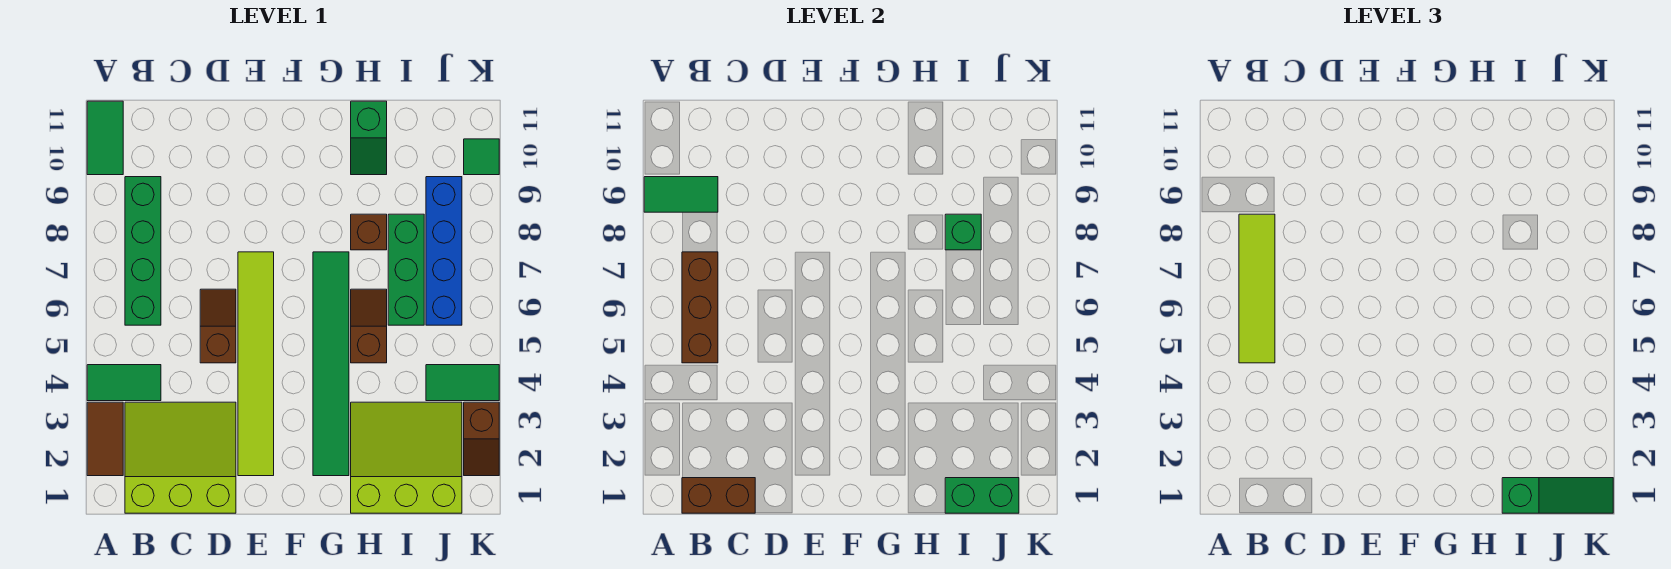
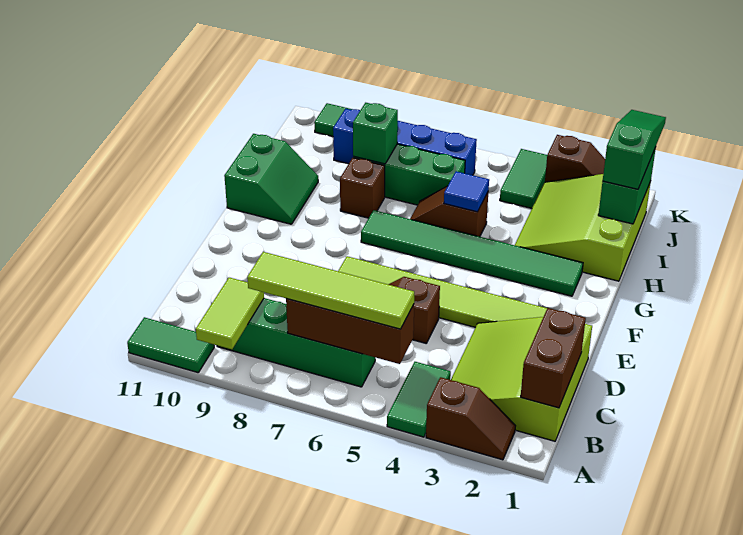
brown 1x2 tile [87,402,123,476] -> brown 1x2 slope [426,377,515,460]
green 1x2 tile [644,177,718,212] -> lime 1x2 tile [196,277,264,349]
none -> blue 1x1 tile [444,171,489,212]
green 1x2 slope [351,101,387,175] -> green 2x2 slope [224,134,318,224]

